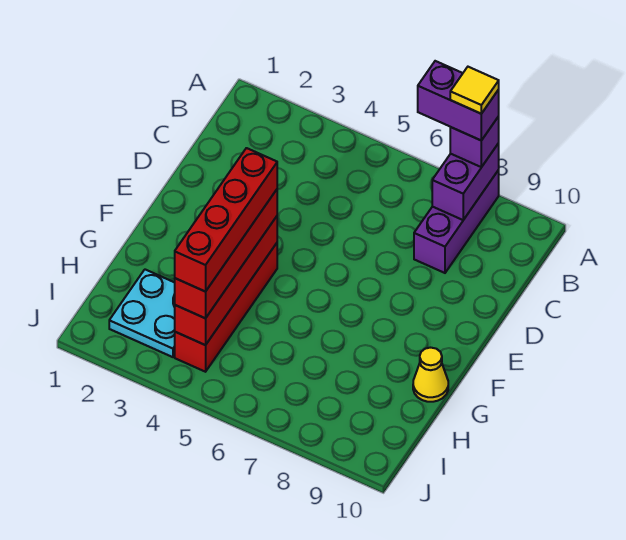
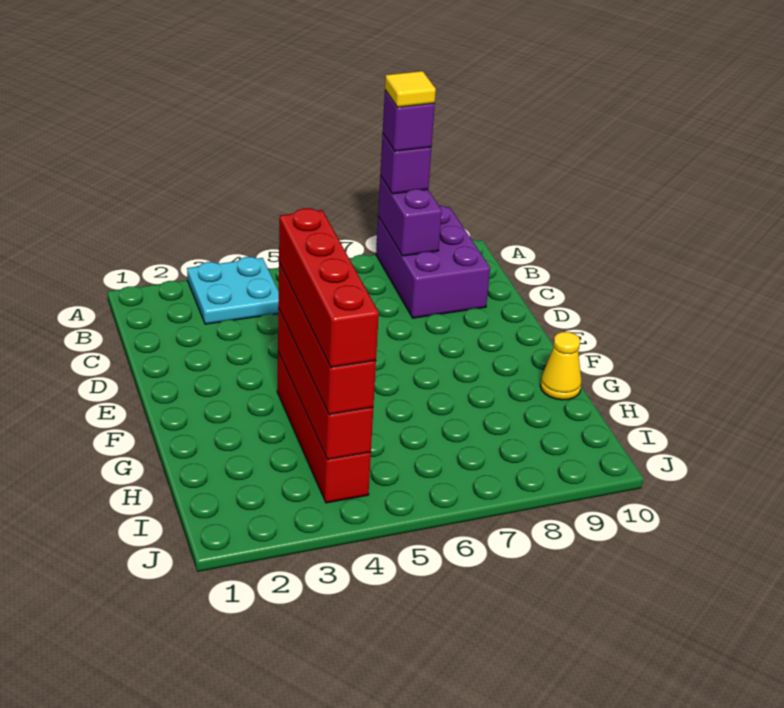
purple 1x2 brick [418,61,499,140] -> purple 1x1 brick [383,90,435,151]
purple 1x3 brick [414,170,499,273] -> purple 2x3 brick [376,205,490,318]
cyan 2x2 plate [109,270,175,357] -> cyan 2x2 plate moved to [187,257,279,324]

